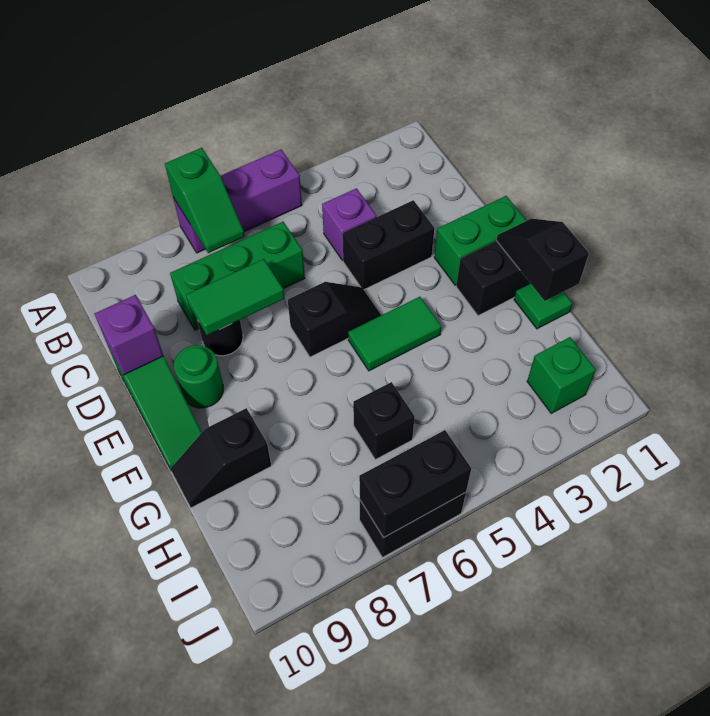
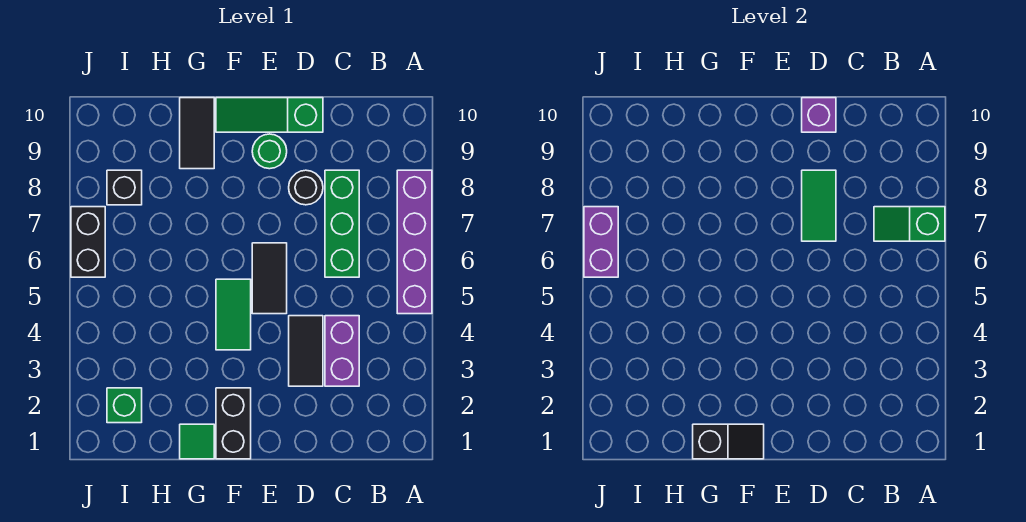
purple 1x3 brick [173,150,302,253] -> purple 1x4 brick [397,170,432,314]
purple 1x1 brick [322,188,376,261] -> purple 1x2 brick [325,316,359,386]
black 1x2 brick [343,200,434,289] -> black 1x2 tile [289,316,323,386]
green 1x2 brick [434,196,527,285] -> none
black 1x2 slope [288,282,381,357] -> black 1x2 tile [252,243,287,314]
black 1x2 slope [170,408,271,508] -> black 1x2 tile [180,98,214,169]
black 1x1 brick [353,382,415,460] -> black 1x1 brick moved to [107,170,142,205]
black 1x2 brick [359,430,471,538] -> purple 1x2 brick [584,207,618,277]

